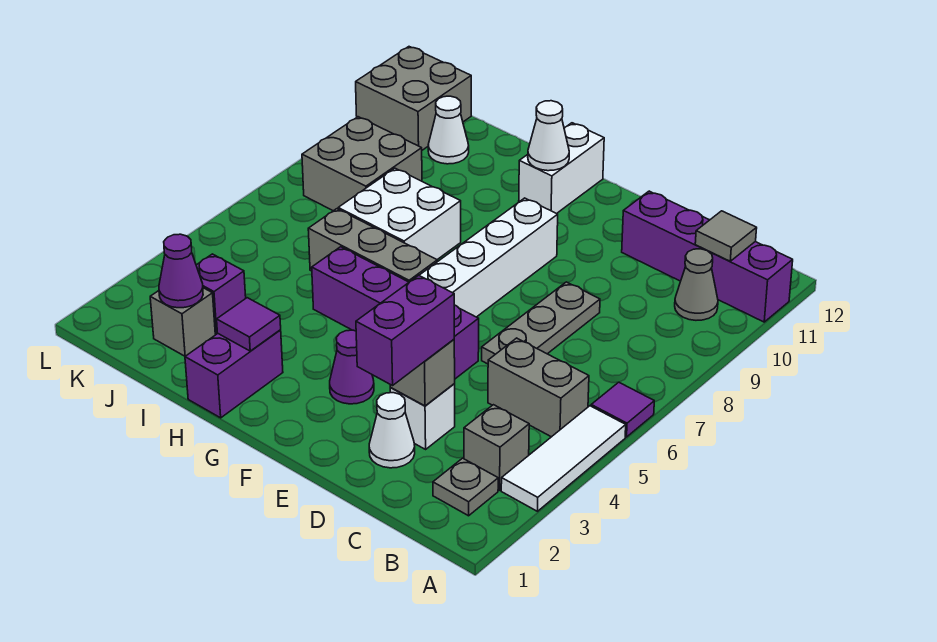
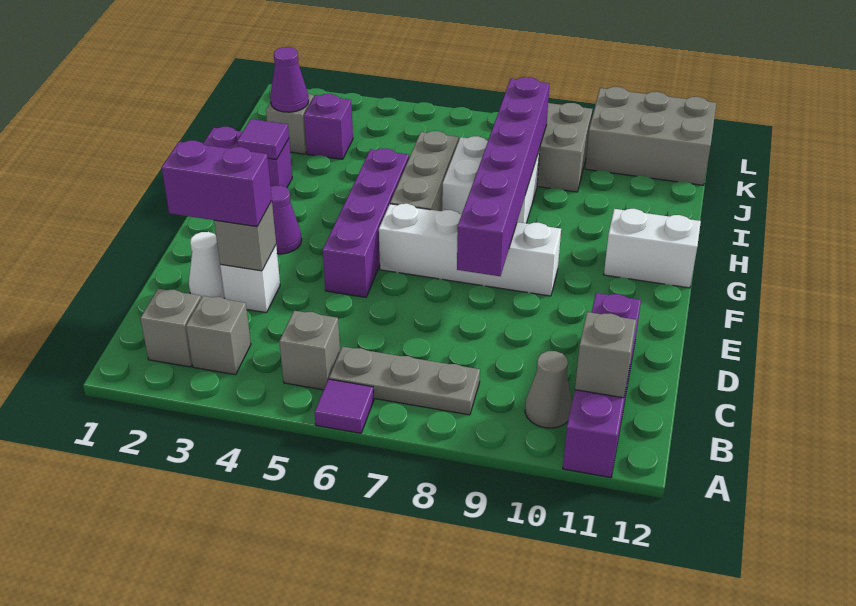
white 1x3 tile [501,406,626,511] -> none
grey 1x1 plate [433,458,498,516] -> grey 1x1 brick [140,289,201,367]
grey 1x2 brick [488,338,589,437] -> grey 1x1 brick [279,311,340,390]
grey 1x1 tile [695,211,757,261] -> grey 1x1 brick [575,312,636,398]
grey 1x3 plate [482,282,600,364] -> grey 1x3 plate moved to [329,346,480,415]
none -> purple 1x6 brick [457,77,549,276]
white 1x1 cone [528,101,569,171] -> none
white 1x1 cone [428,96,469,164] -> none
grey 2x2 brick [356,47,471,150] -> grey 2x3 brick [585,87,716,185]

